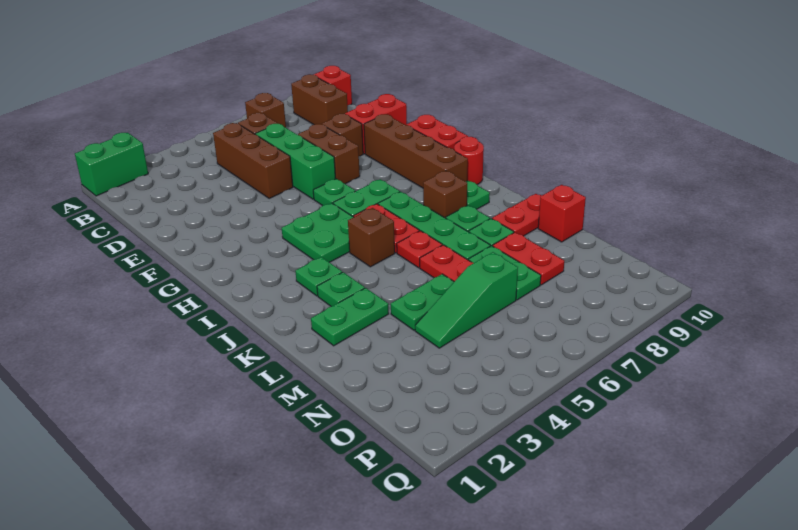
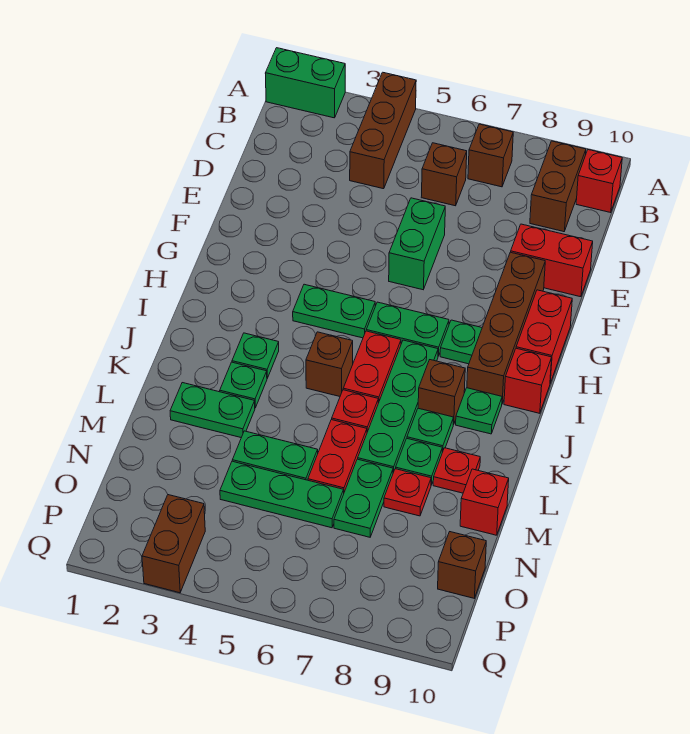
brown 1x3 brick [213,123,293,198] -> brown 1x3 brick moved to [350,72,416,189]
green 1x3 brick [256,124,336,199] -> green 1x2 brick [389,198,445,290]
brown 1x2 brick [298,124,360,184] -> brown 1x2 brick moved to [142,495,205,593]
brown 1x1 brick [322,114,363,156] -> brown 1x1 brick moved to [438,532,486,598]
green 1x1 plate [313,179,355,206] -> green 1x1 plate moved to [440,320,482,364]
green 2x2 plate [282,203,353,262] -> green 1x2 plate [293,284,375,338]
red 1x1 round brick [454,137,484,184] -> red 1x1 brick [504,348,552,413]
red 1x2 plate [492,194,542,236] -> red 1x1 plate [433,448,480,493]
red 1x2 plate [493,232,564,285] -> red 1x1 plate [384,469,431,516]
green 1x3 slope [415,252,518,348] -> green 1x3 plate [220,461,344,528]

